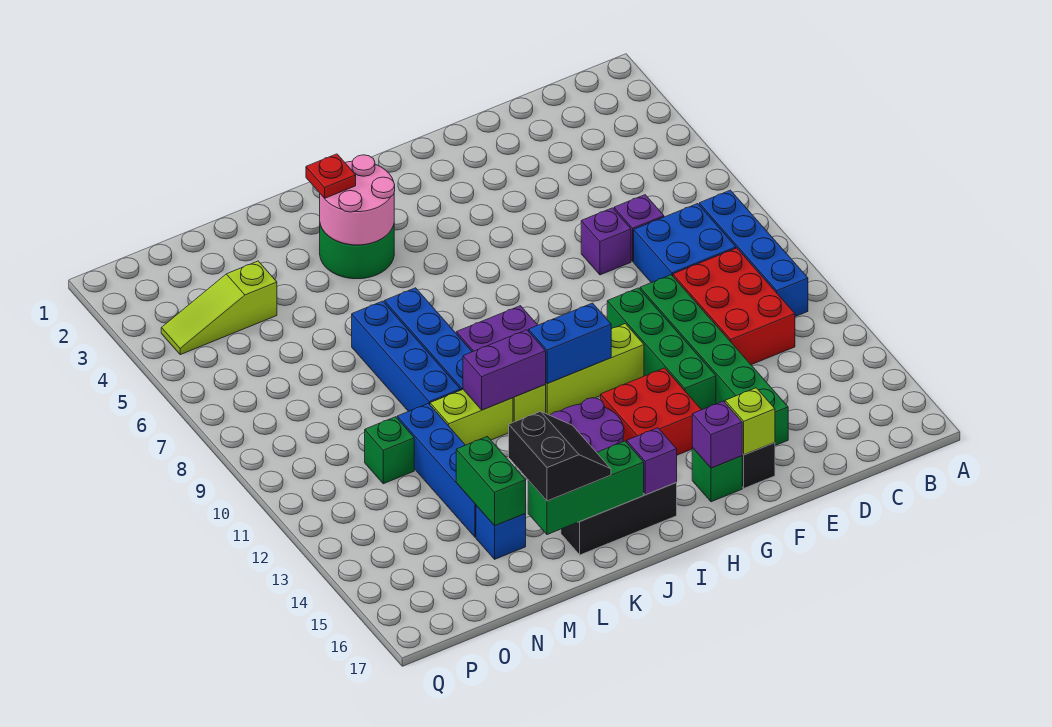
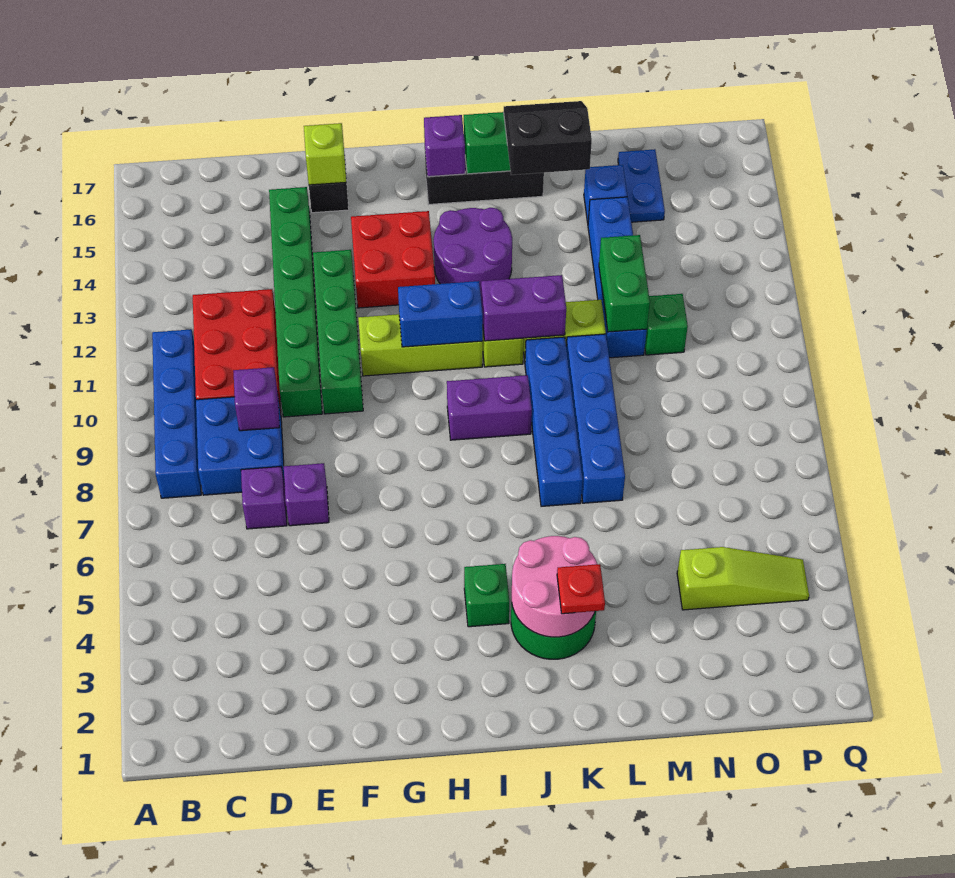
green 1x1 brick [692,448,742,502] -> green 1x1 brick moved to [464,564,509,627]
purple 1x1 brick [692,401,742,468] -> purple 1x1 brick moved to [233,367,280,431]
black 2x2 slope [509,411,611,501] -> black 2x2 slope turned to [504,101,592,175]
green 1x2 brick [456,437,526,526] -> green 1x2 brick moved to [599,235,650,332]
none -> blue 1x2 plate [618,149,665,222]

